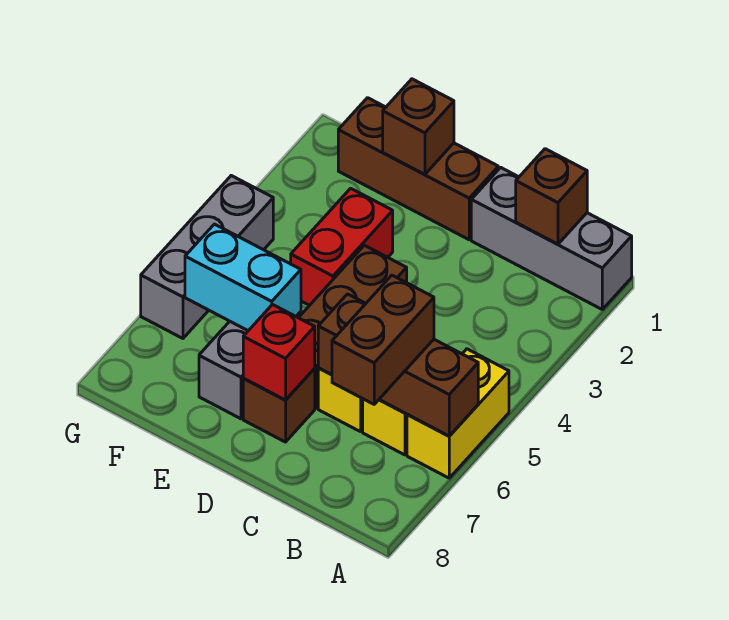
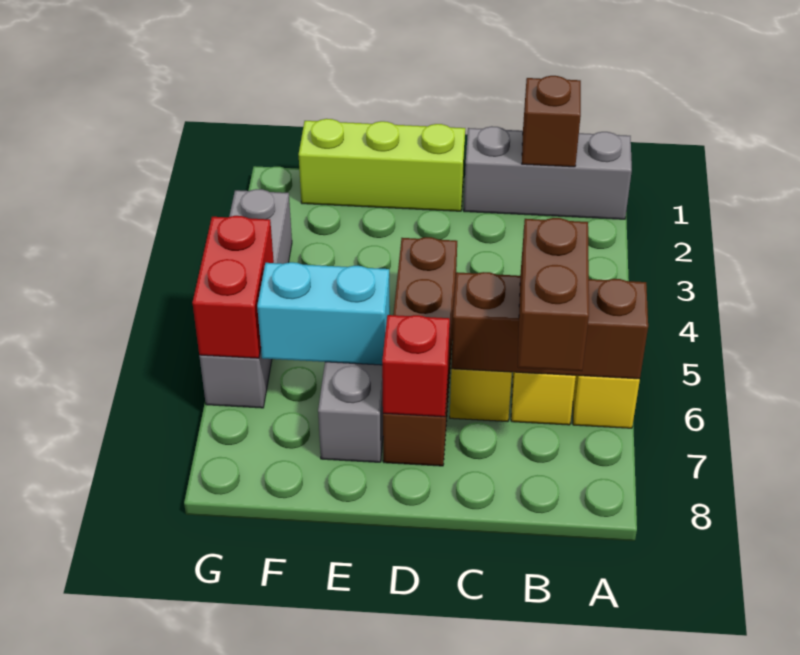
brown 1x3 brick [338,98,498,240] -> lime 1x3 brick [299,119,465,211]
brown 1x1 brick [383,79,454,175] -> none
red 1x2 brick [291,188,393,306] -> red 1x2 brick moved to [192,216,274,358]
grey 1x3 brick [141,176,273,338] -> grey 1x4 brick [199,189,292,408]

